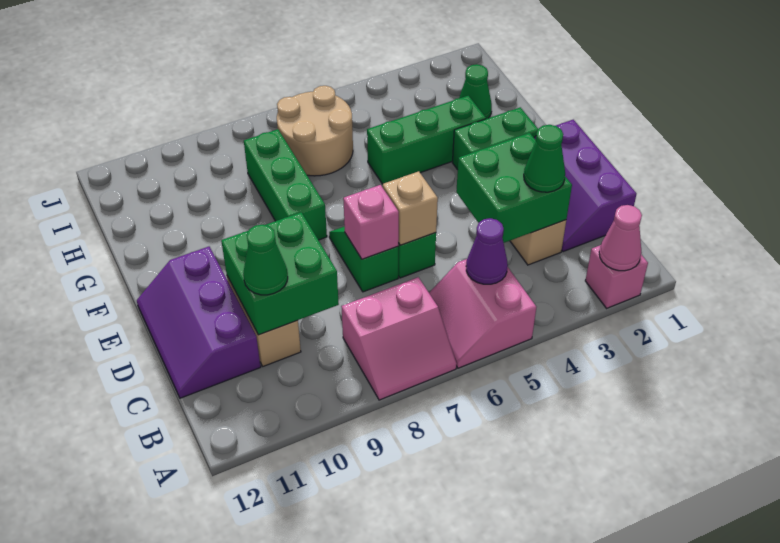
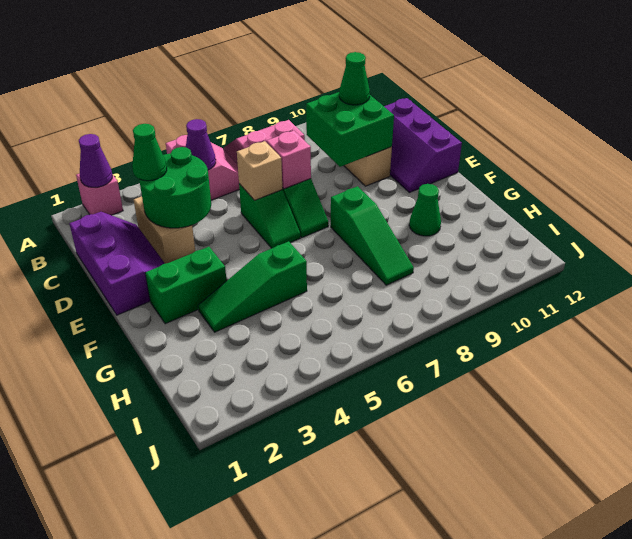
pink 1x1 cone [599,205,642,271] -> purple 1x1 cone [79,134,112,187]
green 2x2 brick [456,133,572,243] -> green 2x2 round brick [139,147,211,228]
purple 2x3 slope [137,247,261,398] -> purple 2x3 slope turned to [384,98,462,193]
green 1x3 brick [244,129,327,240] -> green 1x3 slope [331,186,414,285]
green 1x3 brick [367,96,486,184] -> green 1x3 slope [198,241,307,332]
green 1x1 cone [459,64,492,119] -> green 1x1 cone moved to [409,184,441,236]
tan 2x2 round brick [277,86,353,176] -> none

